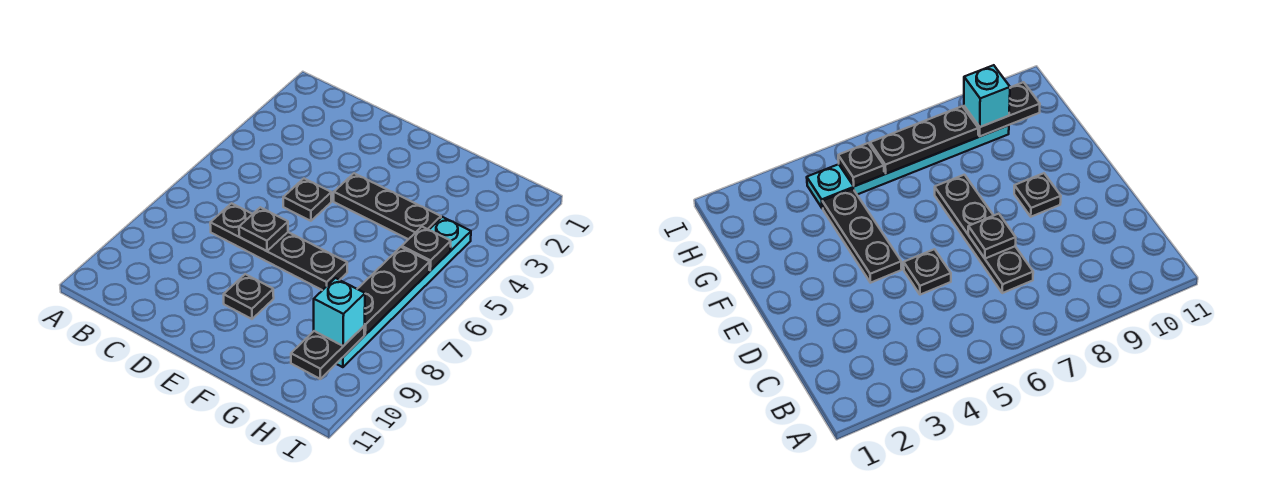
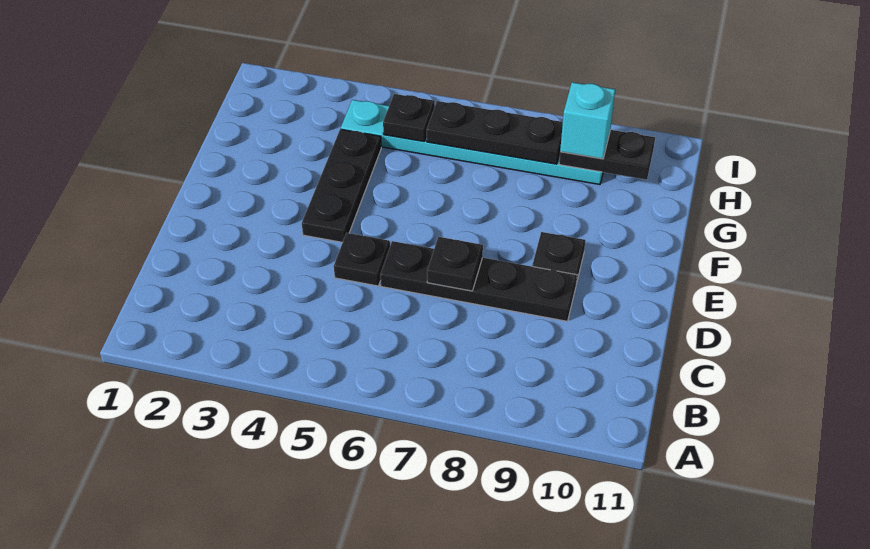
black 1x4 plate [210,203,347,290] -> black 1x4 plate turned to [380,241,577,321]

